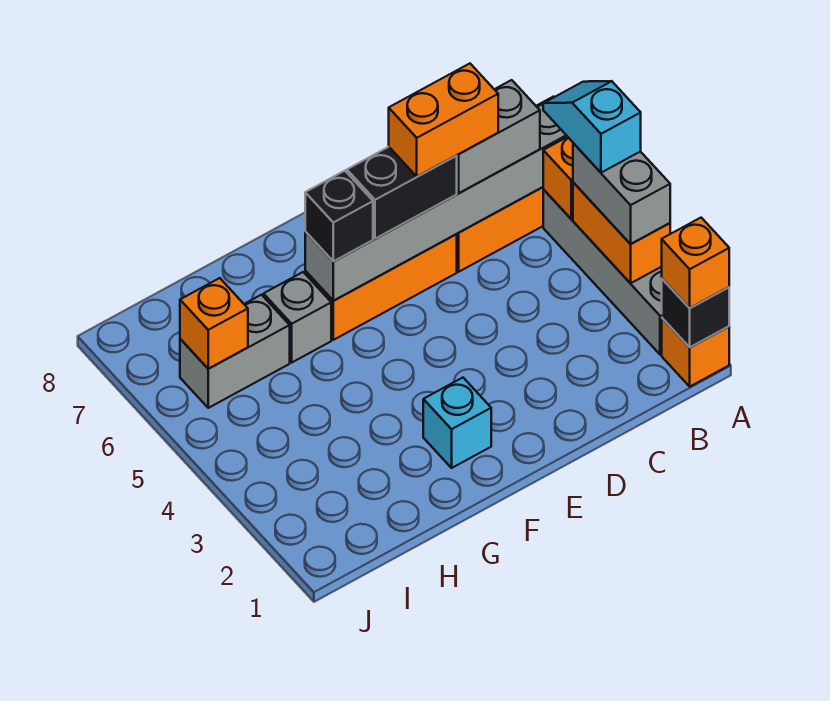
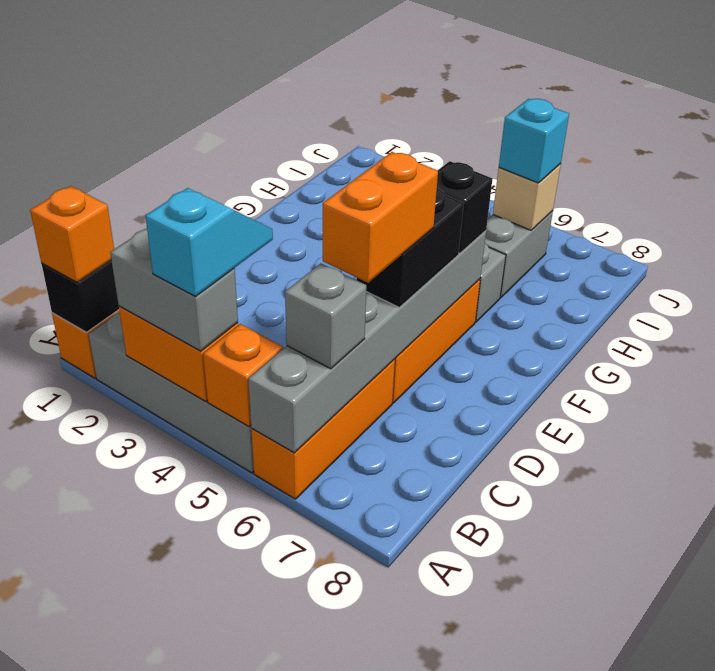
cyan 1x2 slope [543,81,641,173] -> cyan 1x2 slope turned to [146,188,273,296]
grey 1x2 brick [456,80,540,193] -> grey 1x1 brick [285,263,366,369]
cyan 1x1 brick [423,378,491,468] -> cyan 1x1 brick moved to [499,99,569,183]
orange 1x1 brick [180,278,248,369] -> tan 1x1 brick [493,164,561,230]

